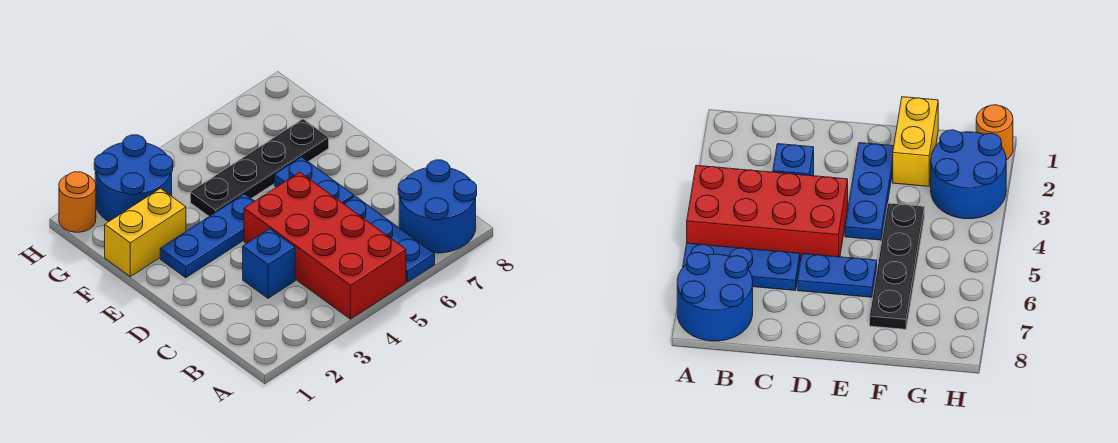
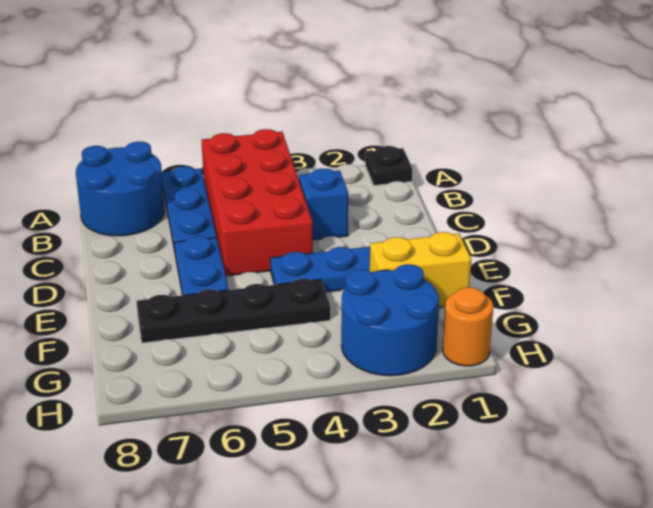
none -> black 1x1 plate [365,146,412,186]

